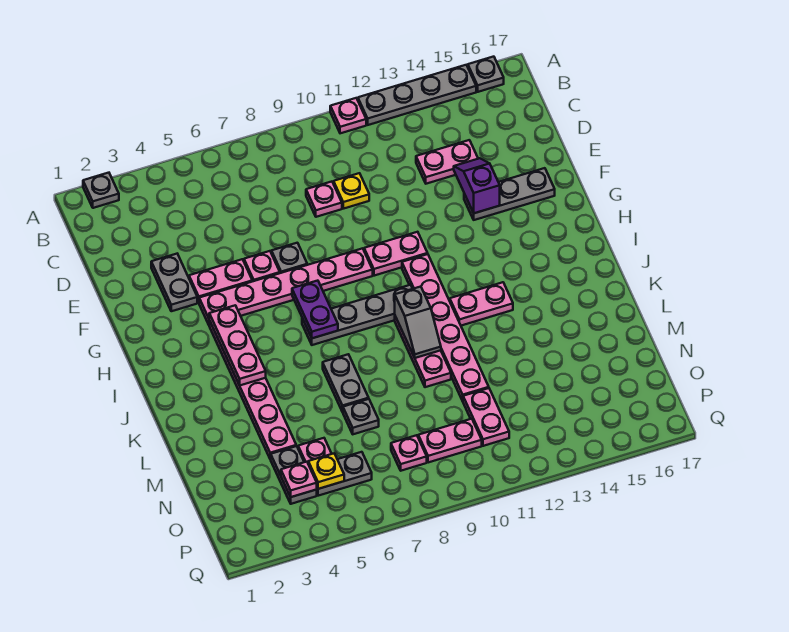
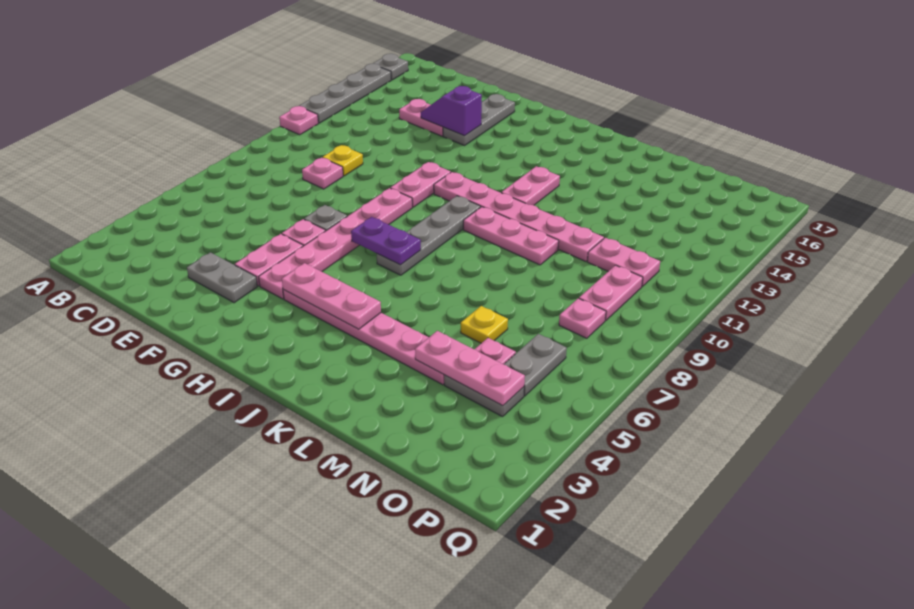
grey 1x1 plate [83,173,119,208] -> none
pink 1x2 plate [416,140,478,184] -> pink 1x2 plate turned to [399,99,443,136]
grey 1x2 slope [395,287,441,358] -> none
grey 1x2 plate [323,354,369,412] -> none
grey 1x1 plate [343,399,379,434] -> none
pink 1x1 plate [281,462,317,497] -> pink 1x3 plate [415,331,525,406]
yellow 1x1 plate [308,453,344,489] -> yellow 1x1 plate moved to [461,306,508,343]

